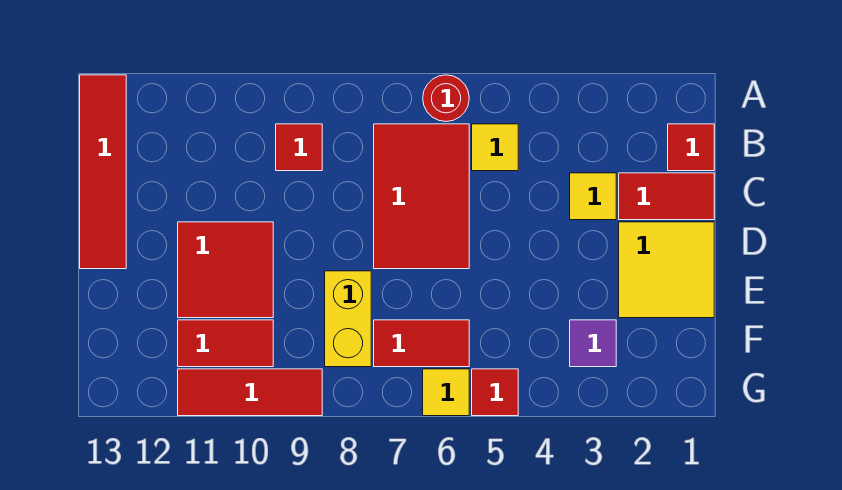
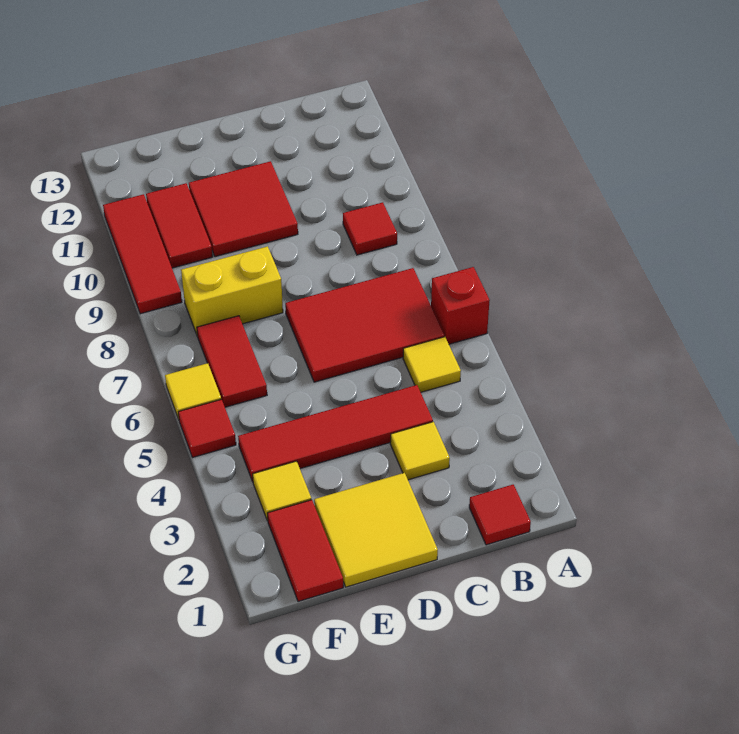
red 1x1 round brick [423,75,469,122] -> red 1x1 brick [431,267,490,344]
red 1x4 tile [80,75,126,269] -> red 1x4 tile moved to [238,385,433,482]
red 1x2 tile [619,173,714,220] -> red 1x2 tile moved to [267,500,343,602]
purple 1x1 tile [570,320,616,367] -> yellow 1x1 tile [253,461,311,521]

